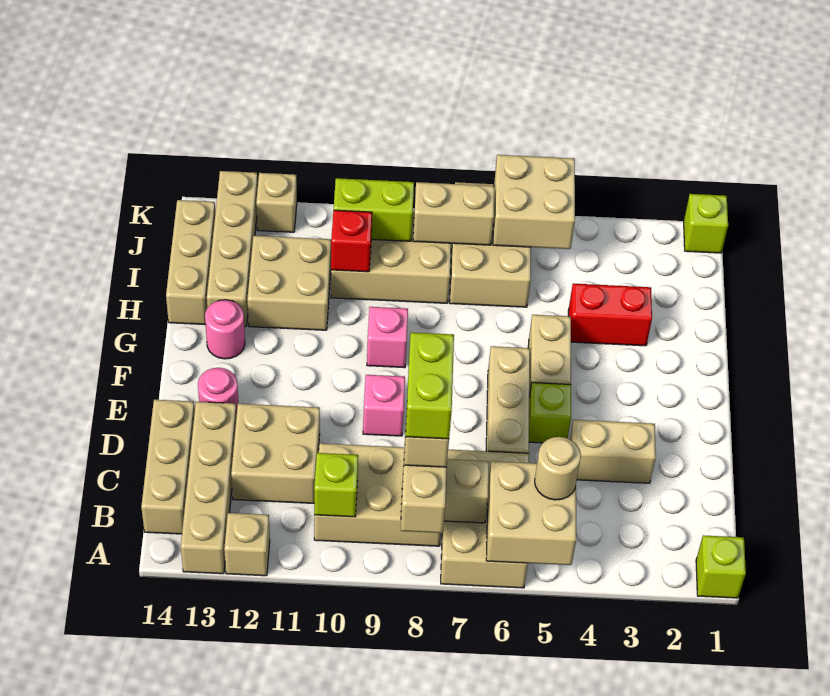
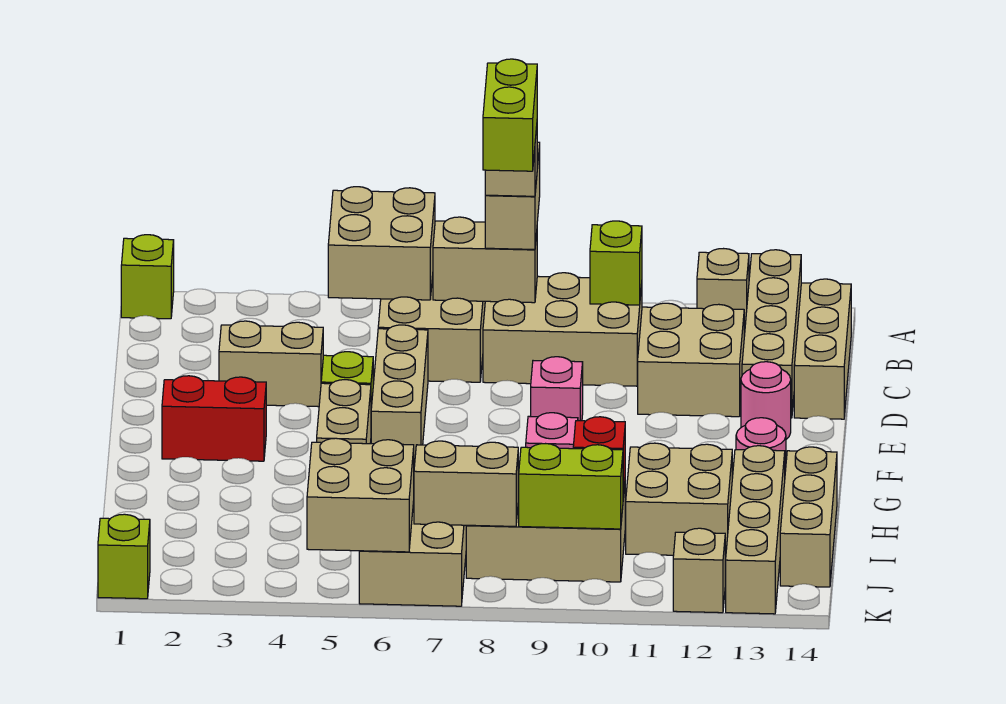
tan 1x1 round brick [535,437,581,500] -> none
red 1x2 brick [568,284,652,346] -> red 1x2 brick moved to [162,376,266,461]

